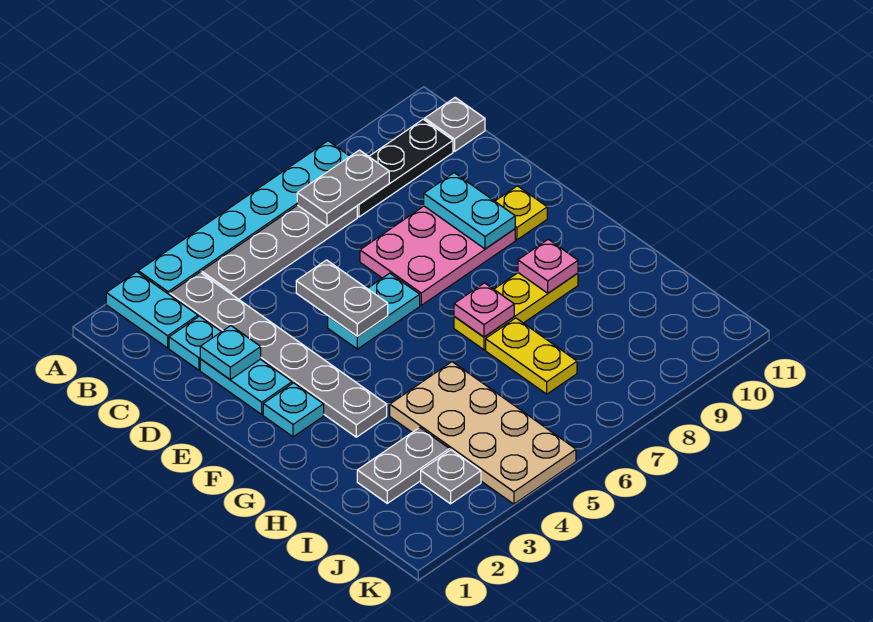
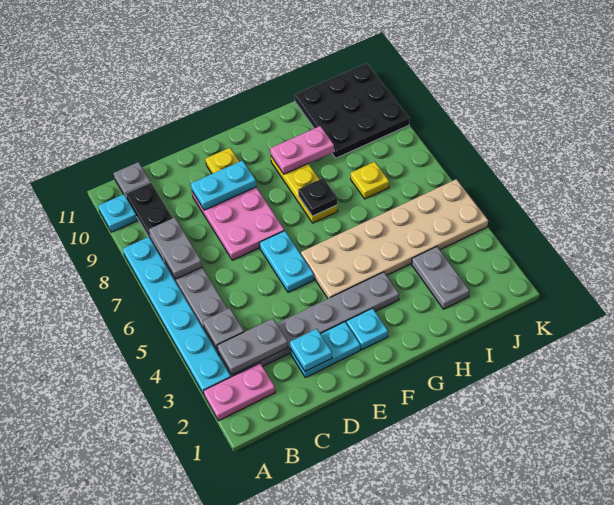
cyan 1x2 plate [106,272,198,348] -> pink 1x2 plate [204,363,275,421]
cyan 1x1 plate [169,316,221,370] -> cyan 1x1 plate moved to [98,194,137,232]
grey 1x2 plate [296,260,388,336] -> grey 1x2 plate moved to [217,319,288,375]
pink 1x1 plate [454,283,514,337] -> black 1x1 plate [298,178,337,216]
pink 1x1 plate [518,239,578,293] -> pink 1x2 plate [270,126,334,174]
tan 2x4 plate [390,362,576,504] -> tan 2x6 plate [301,179,488,298]
yellow 1x2 plate [486,318,577,394] -> yellow 1x1 plate [351,162,389,199]
none -> black 3x3 plate [295,63,410,158]
grey 1x1 plate [421,450,481,504] -> grey 1x1 plate moved to [203,308,244,350]

